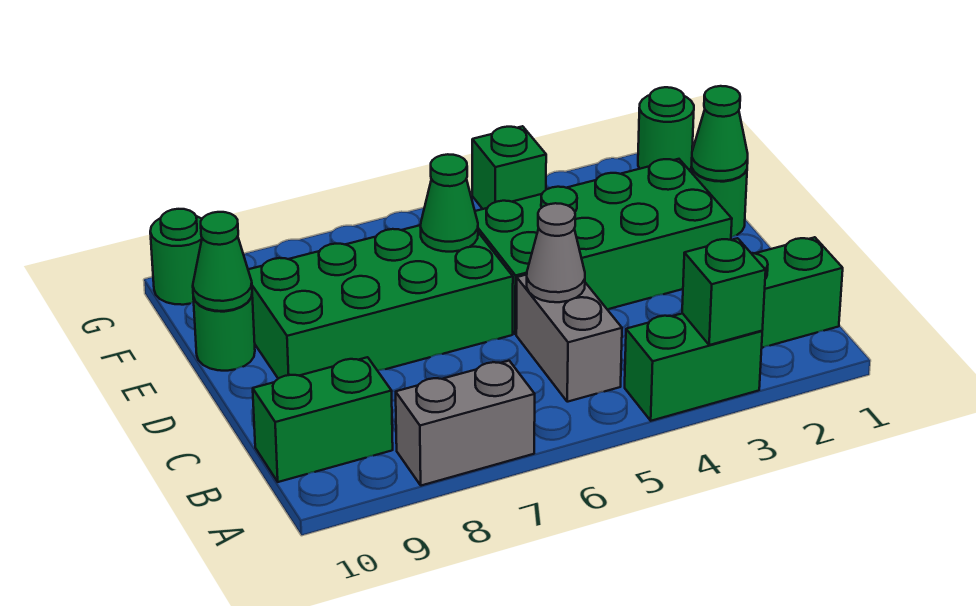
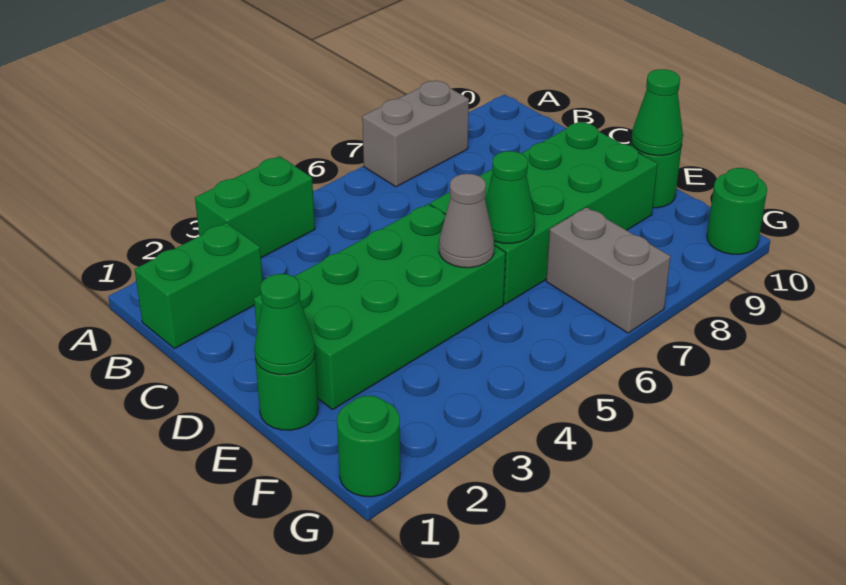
green 1x1 brick [682,238,766,345] -> none
grey 1x2 brick [516,275,622,402] -> grey 1x2 brick moved to [546,207,671,333]
green 1x2 brick [253,357,393,482] -> none
grey 1x1 cone [527,203,585,302] -> grey 1x1 cone moved to [439,174,494,268]
green 1x1 brick [472,126,546,209] -> none

